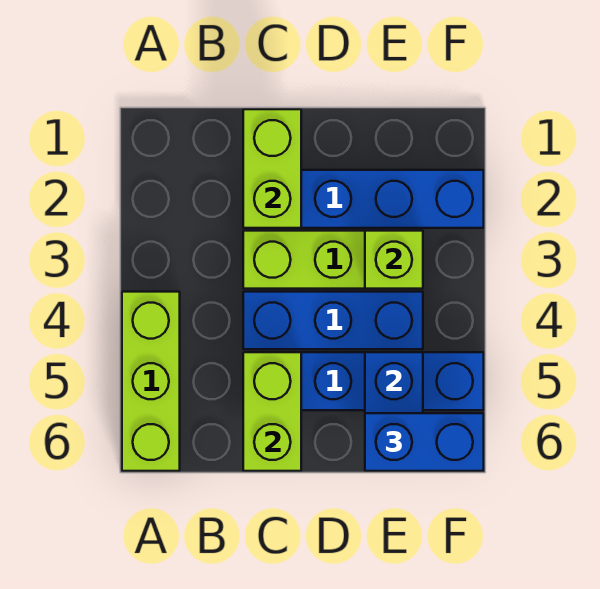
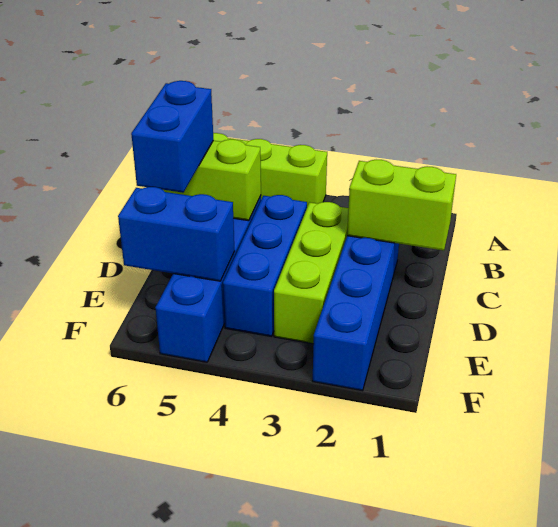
lime 1x1 brick [365,231,423,289] -> none
blue 1x2 brick [365,413,484,471] -> blue 1x2 brick moved to [131,81,214,193]

